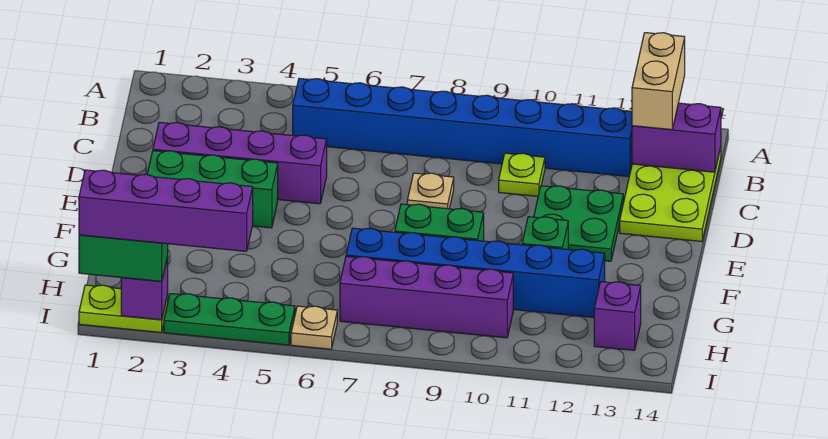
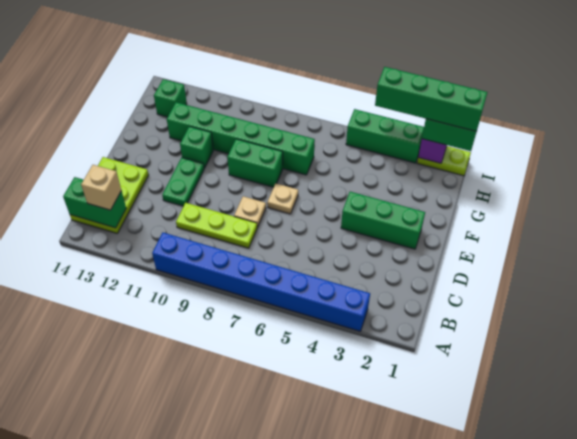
tan 1x2 brick [632,33,685,130] -> tan 1x1 brick [81,165,121,210]
blue 1x8 brick [293,78,632,176] -> blue 1x8 brick moved to [152,233,370,331]
purple 1x2 brick [632,103,721,172] -> green 1x2 brick [63,177,126,228]
lime 1x1 plate [499,153,545,196] -> lime 1x3 plate [176,203,257,248]
purple 1x4 brick [153,122,327,204] -> none
green 2x2 plate [534,186,623,261] -> green 1x2 plate [162,158,204,206]
blue 1x6 brick [346,228,605,318] -> green 1x6 brick [167,102,315,175]
purple 1x4 brick [340,256,513,338] -> none
purple 1x1 brick [594,282,641,350] -> green 1x1 brick [154,79,187,117]
purple 1x4 brick [79,170,253,251] -> green 1x4 brick [375,67,487,131]
green 1x3 plate [164,294,295,345] -> green 1x3 brick [346,109,424,163]
tan 1x1 plate [291,306,337,349] -> tan 1x1 plate moved to [267,184,298,214]

